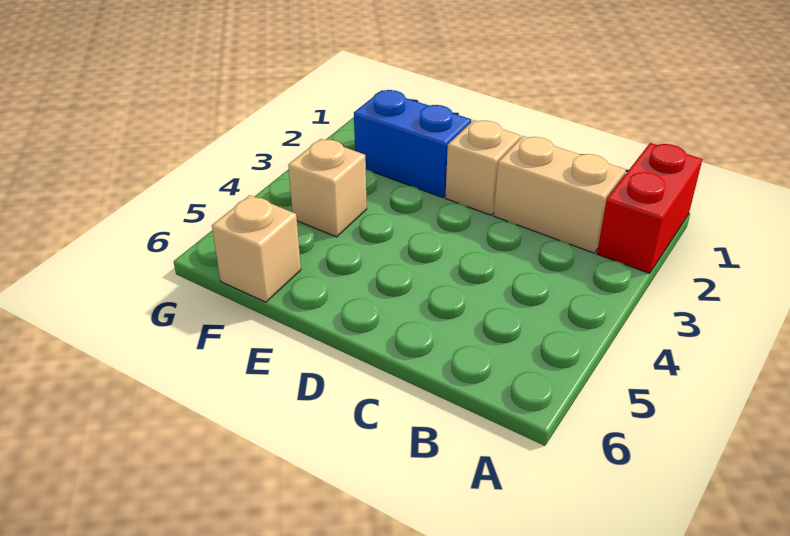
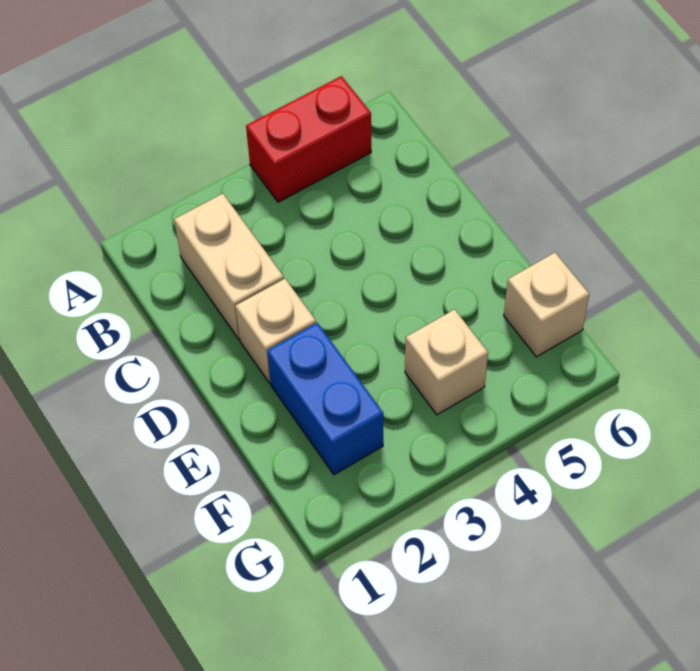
red 1x2 brick [597,143,702,273] -> red 1x2 brick moved to [246,76,371,202]

